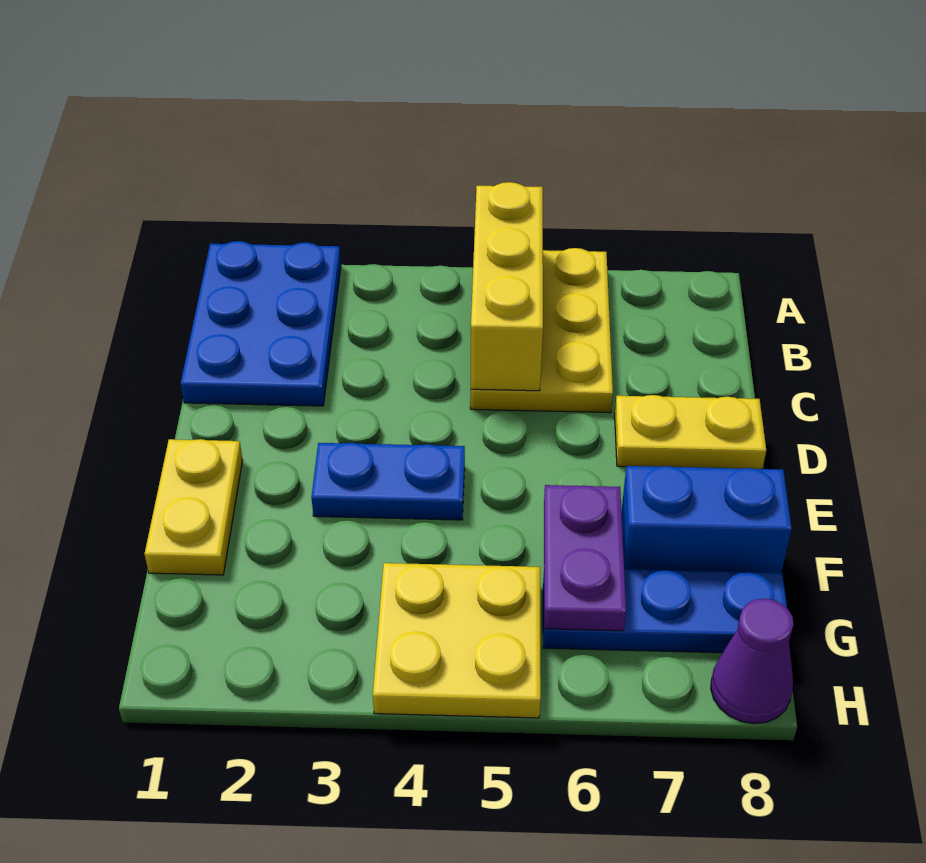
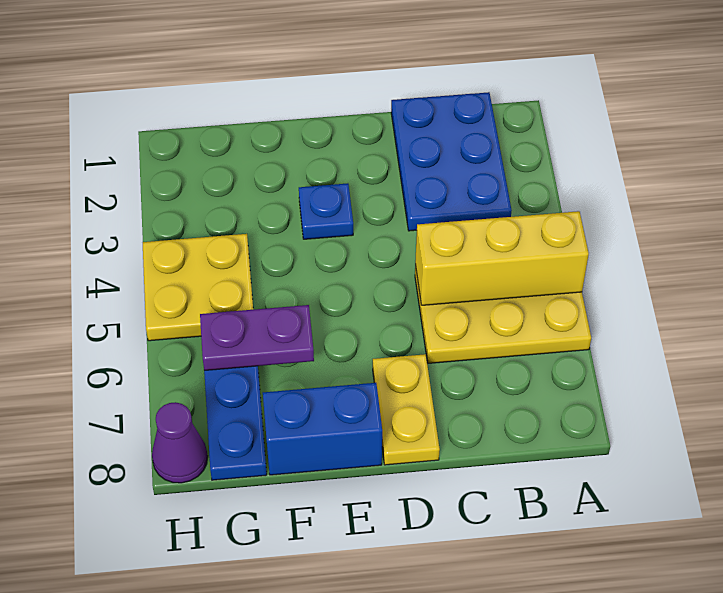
blue 2x3 plate [181,241,341,406] -> blue 2x3 plate turned to [391,92,512,231]
yellow 1x2 plate [144,439,243,575] -> none
blue 1x2 plate [311,443,465,520] -> blue 1x1 plate [299,183,353,239]
blue 1x2 brick [621,466,792,573] -> blue 1x2 brick turned to [263,383,382,475]

